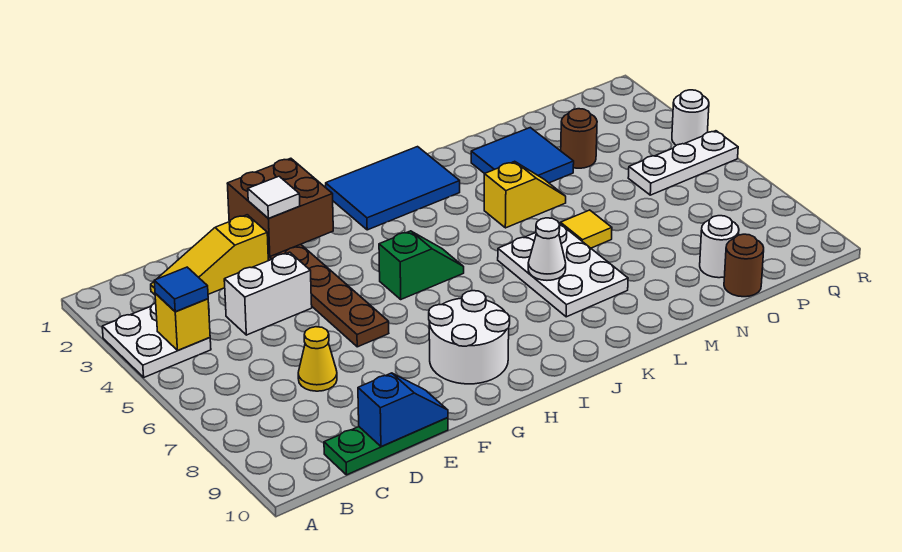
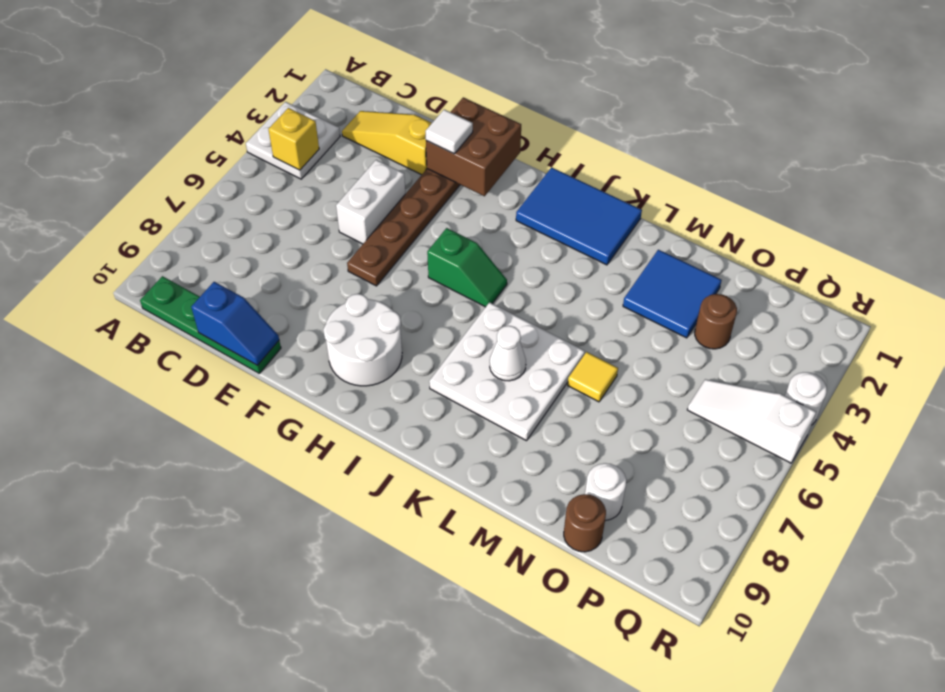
blue 1x1 tile [154,267,208,312] -> none
green 1x3 plate [324,418,448,475] -> green 1x4 plate [140,276,281,373]
white 1x2 brick [224,252,312,335] -> white 1x2 brick turned to [336,160,405,244]
yellow 1x1 cone [298,327,337,391] -> none
white 2x3 plate [498,223,628,317] -> white 3x3 plate [429,302,585,441]
yellow 1x2 slope [484,161,566,228] -> none
white 1x3 plate [628,131,738,195] -> white 1x3 slope [687,379,816,463]

